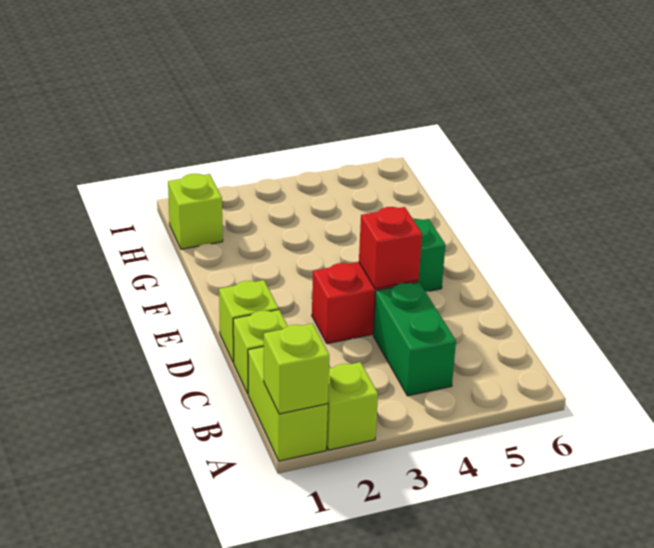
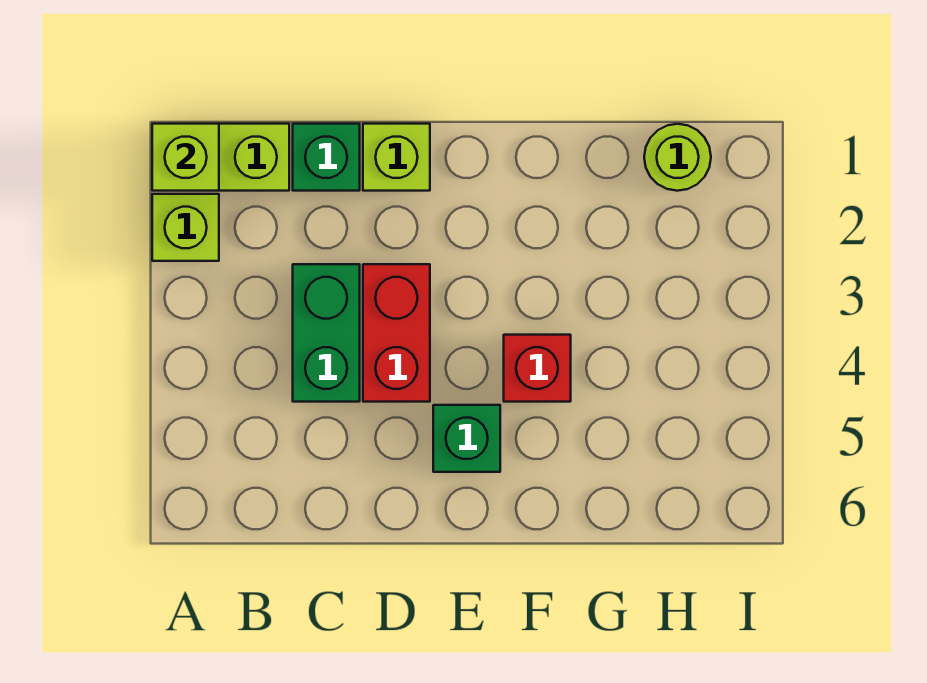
green 1x2 brick [373,282,456,396] -> green 1x2 brick turned to [293,264,360,402]
lime 1x1 brick [233,310,287,394] -> green 1x1 brick [293,124,360,191]
red 1x1 brick [359,207,422,289] -> red 1x1 brick moved to [504,335,571,402]
lime 1x1 brick [168,174,223,249] -> lime 1x1 round brick [644,124,711,191]

